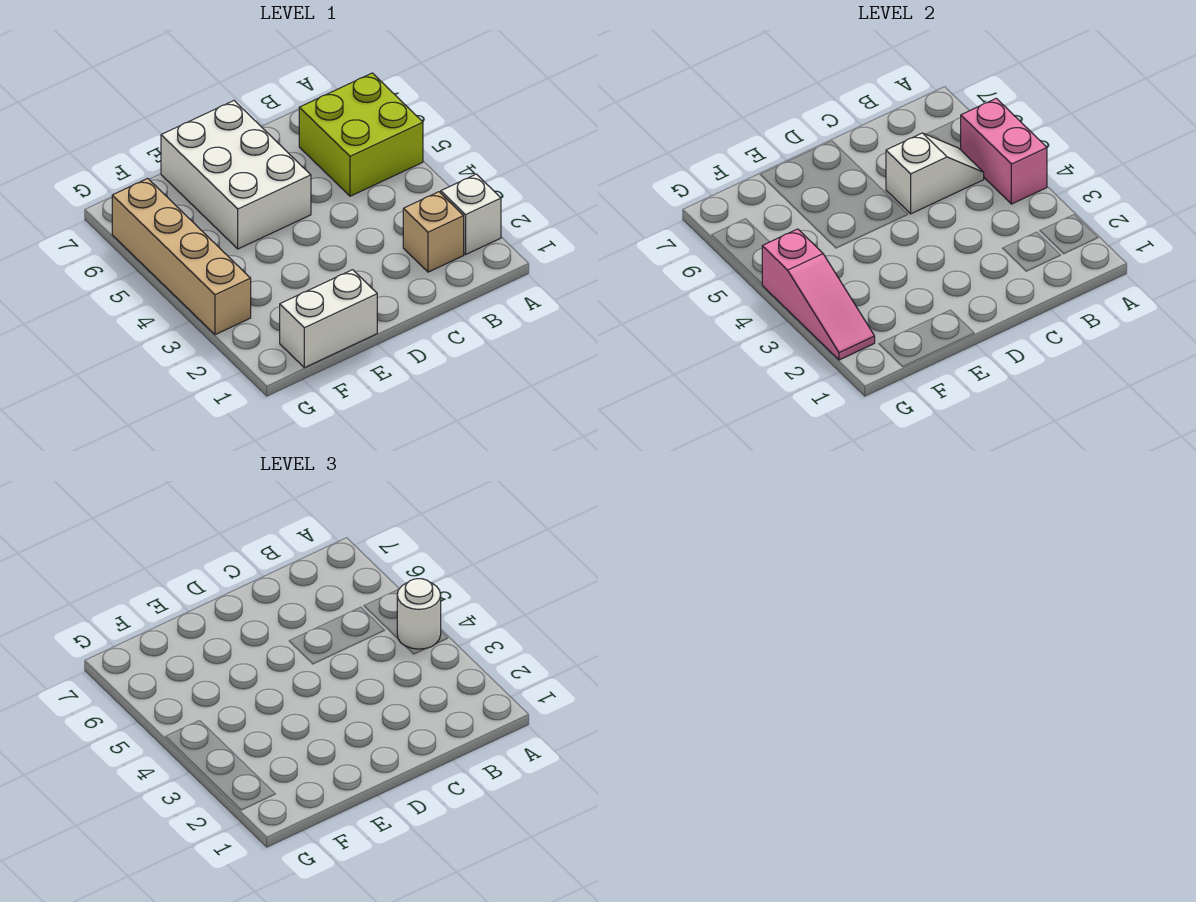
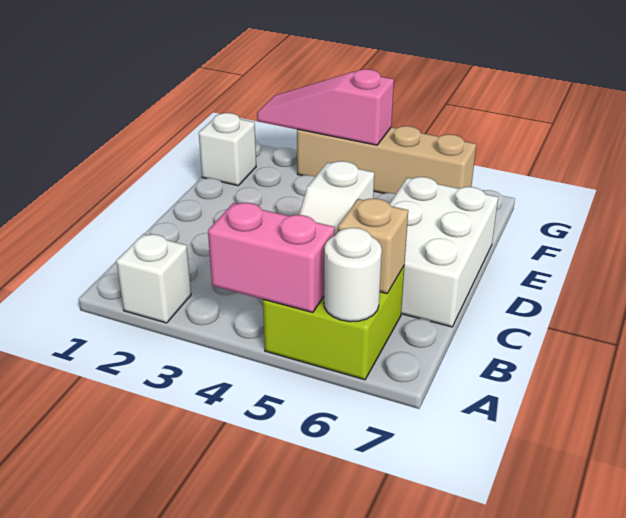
white 1x1 round brick [397,579,441,649] -> white 1x1 round brick moved to [324,228,382,322]
tan 1x1 brick [403,192,464,272] -> tan 1x1 brick moved to [338,198,408,294]
white 2x3 brick [161,101,311,249] -> white 2x3 brick turned to [390,177,498,327]
white 1x2 brick [280,270,377,368] -> white 1x1 brick [199,113,256,186]

